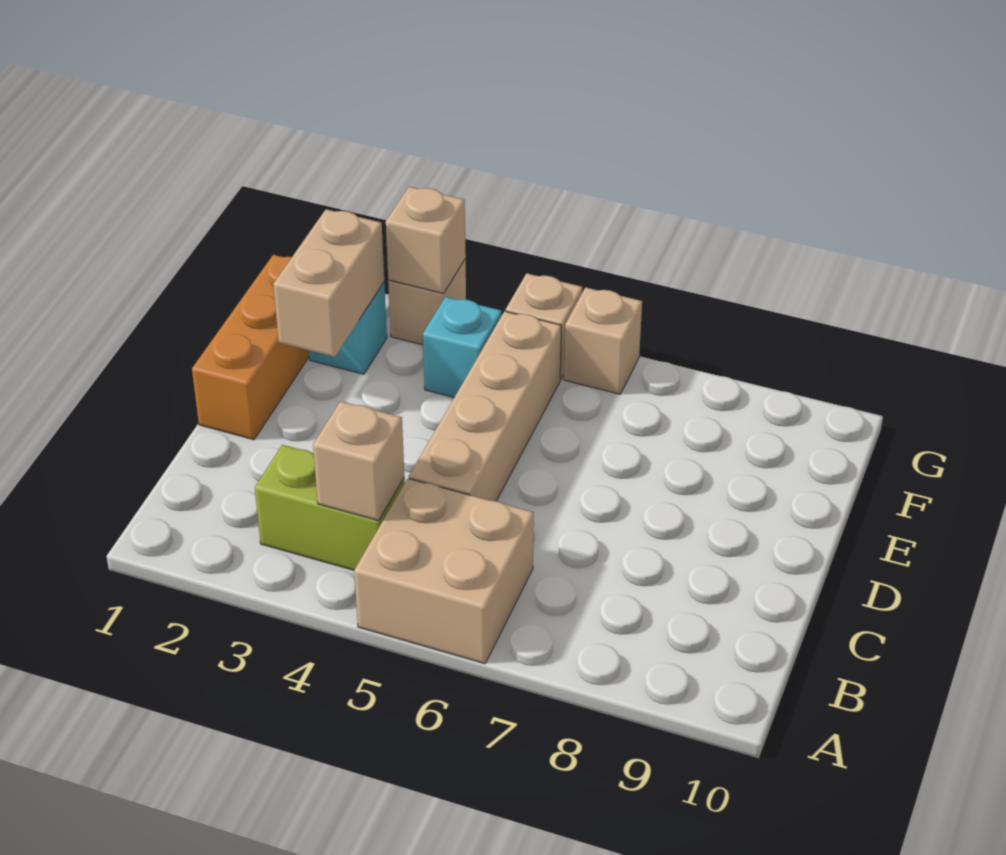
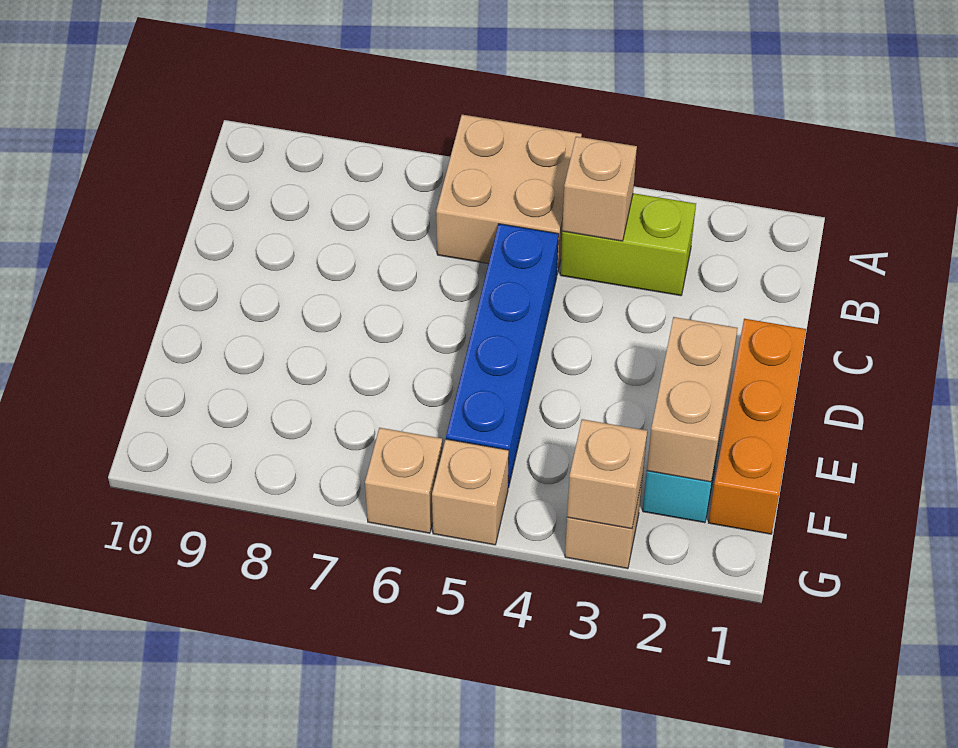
tan 1x4 brick [409,311,561,501] -> blue 1x4 brick [446,224,559,488]
cyan 1x1 brick [423,297,502,397] -> none

